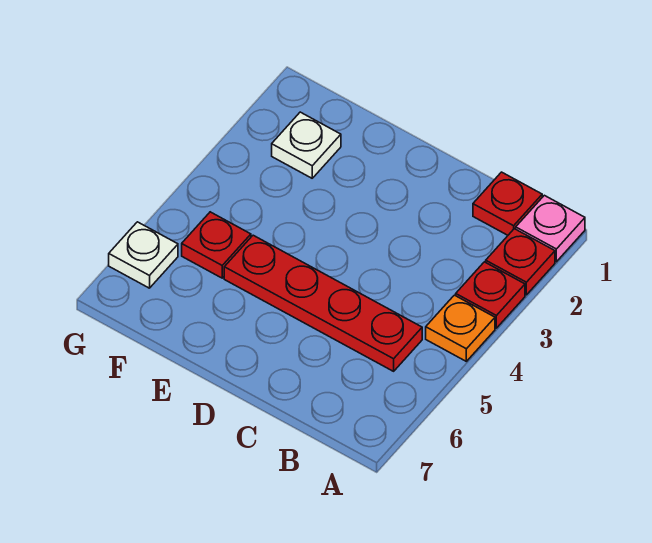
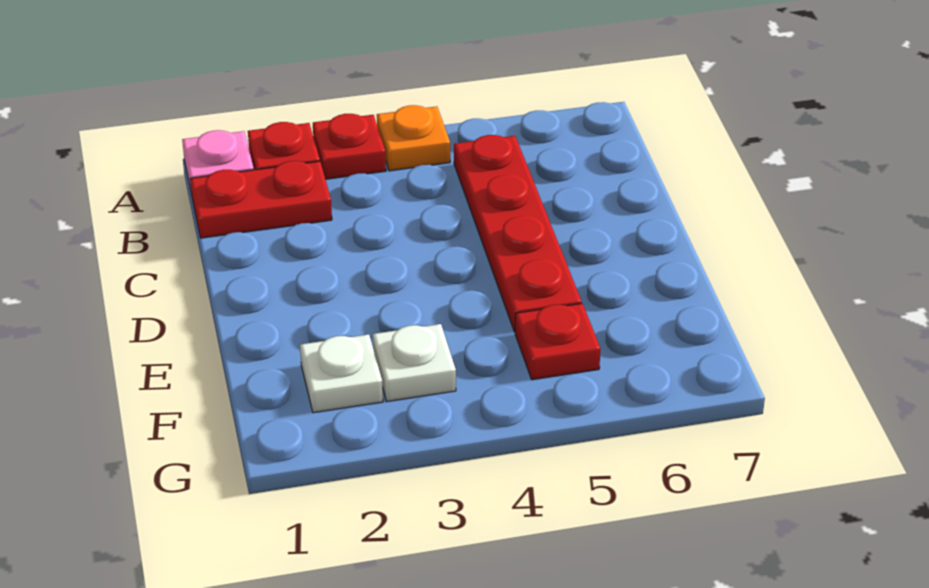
red 1x1 plate [473,172,542,235] -> red 1x2 plate [190,161,332,238]
white 1x1 plate [109,222,178,288] -> white 1x1 plate moved to [373,324,456,401]

